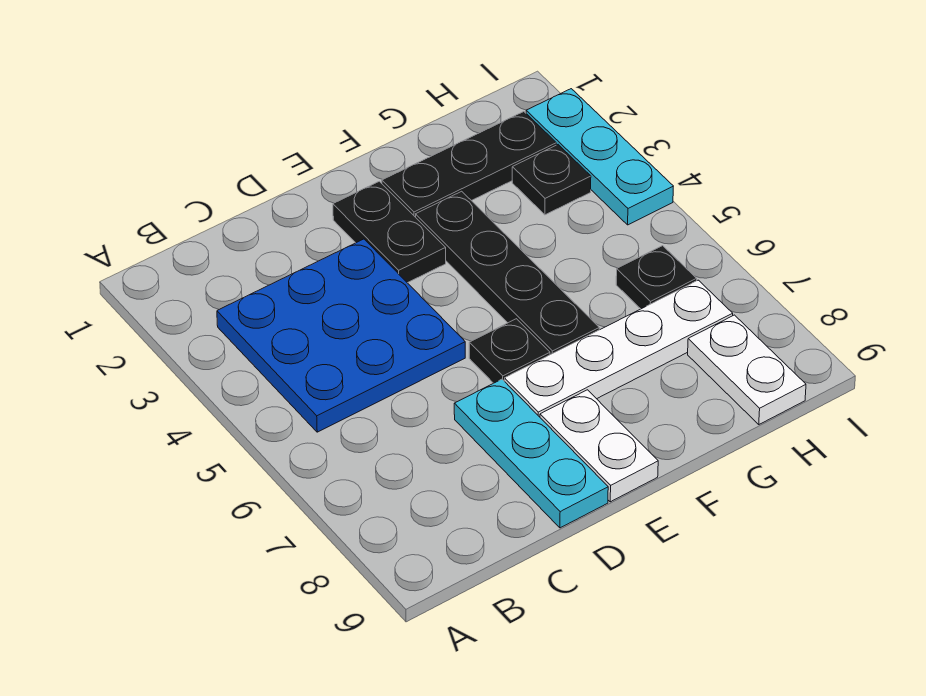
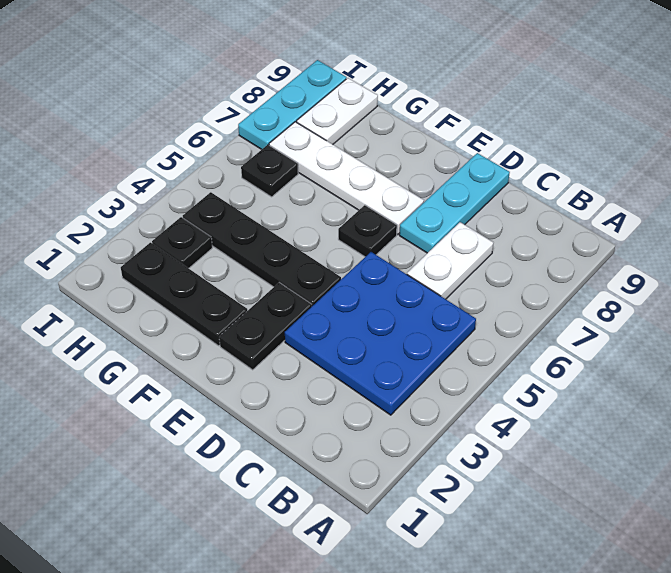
white 1x2 plate [540,390,658,502] -> white 1x2 plate moved to [407,222,493,299]
black 1x4 plate [416,191,599,355] -> black 1x4 plate turned to [183,192,341,306]
cyan 1x3 plate [526,89,673,225] -> cyan 1x3 plate moved to [238,60,347,149]

